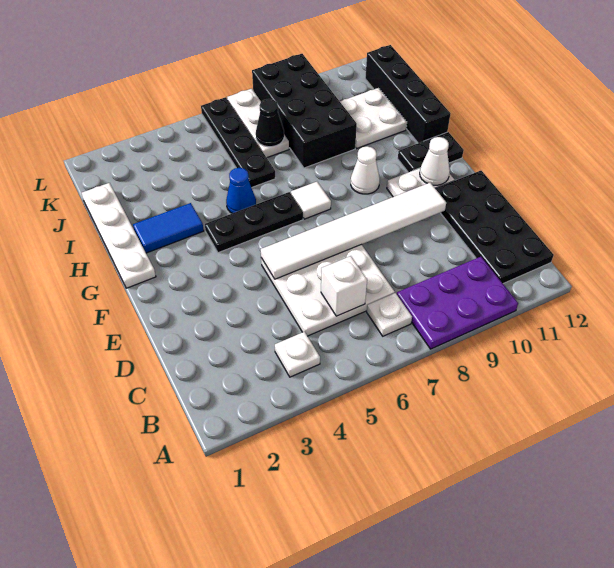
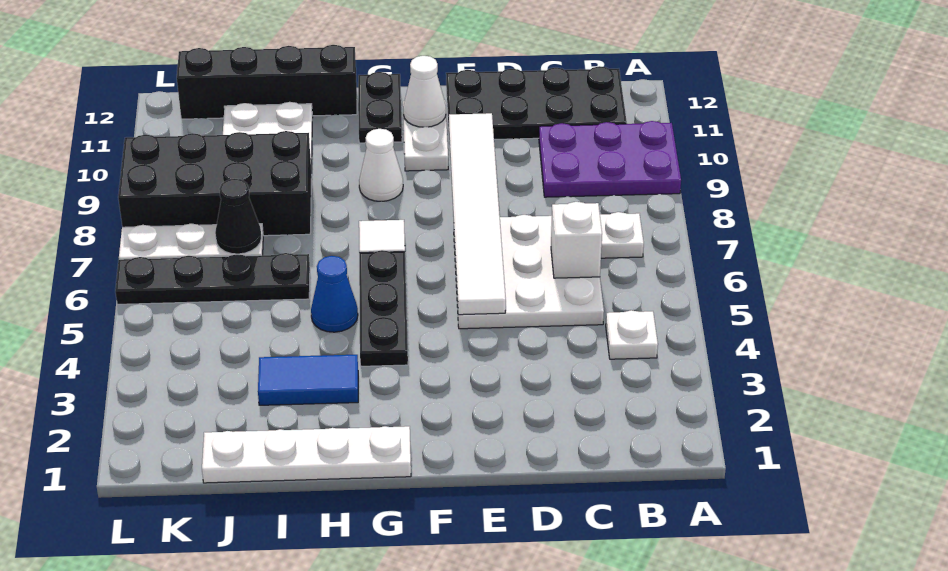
purple 2x3 plate [397,257,518,349] -> purple 2x3 plate turned to [539,121,681,197]
blue 1x2 tile [133,203,204,253] -> blue 1x2 tile turned to [258,355,358,405]

